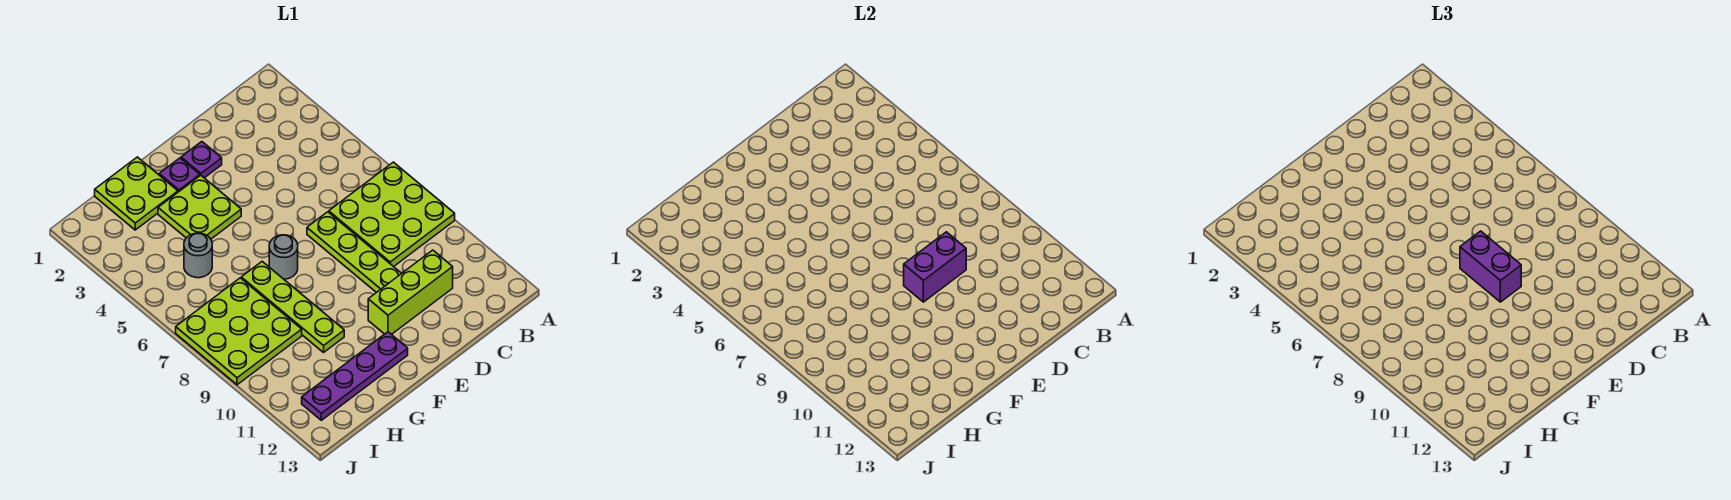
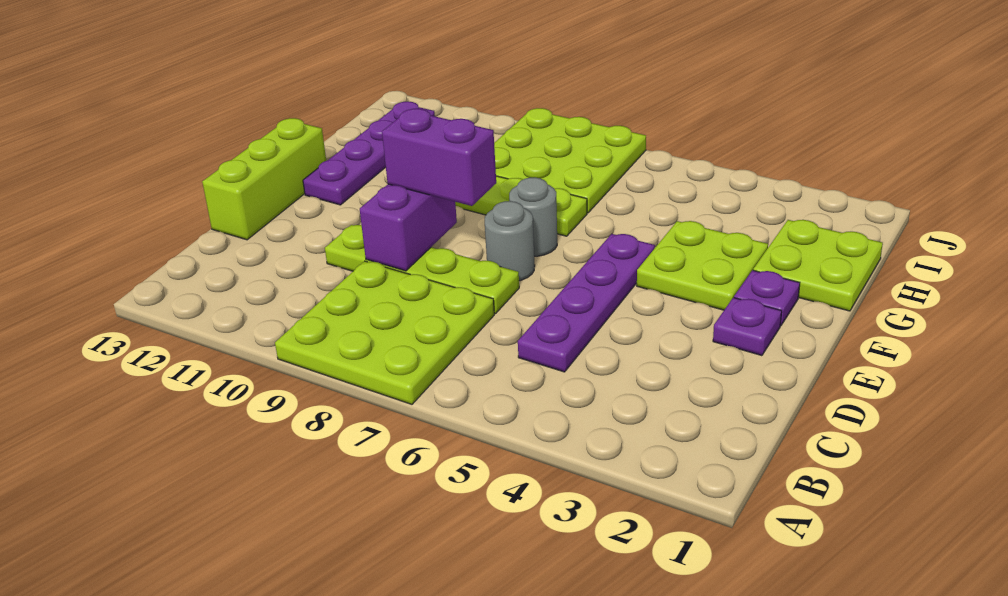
none -> purple 1x4 plate [518,234,655,372]
lime 1x3 brick [368,250,453,335] -> lime 1x3 brick moved to [202,118,326,240]
grey 1x1 round brick [184,233,212,278] -> grey 1x1 round brick moved to [485,201,535,281]

